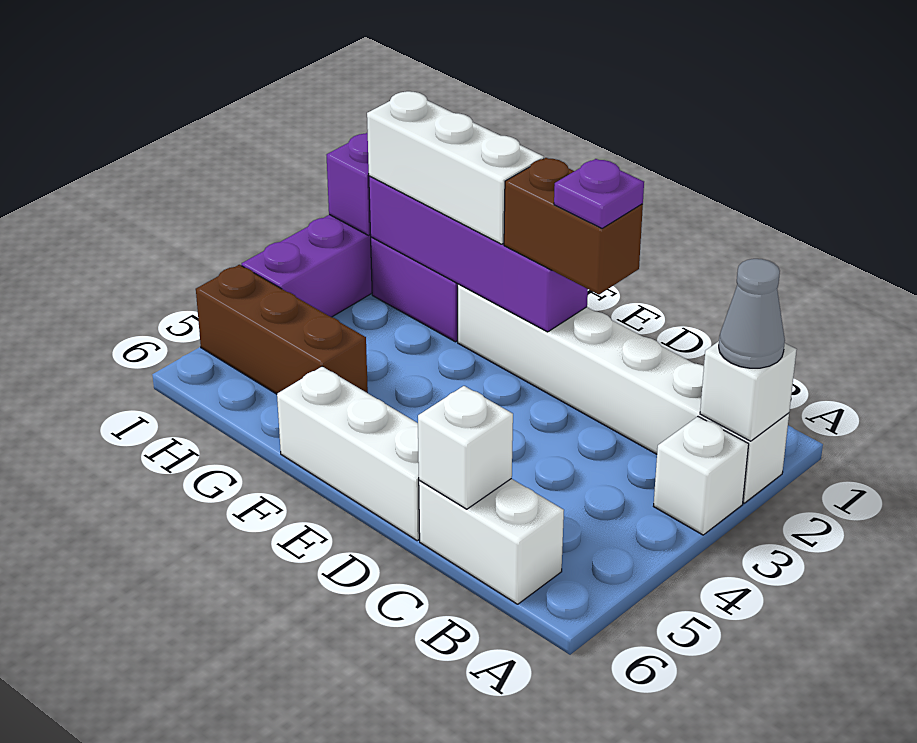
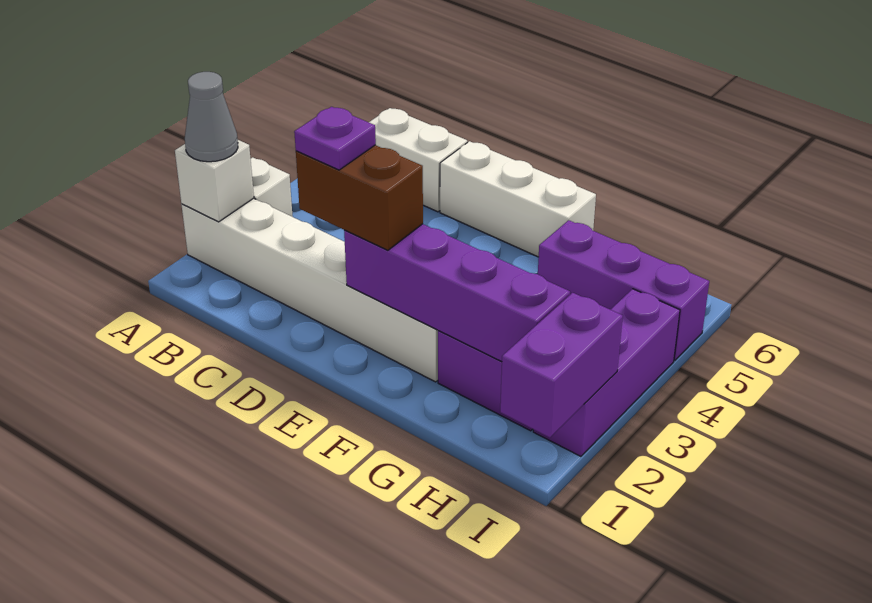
white 1x1 brick [418,386,513,509] -> none
white 1x3 brick [367,91,544,244] -> none
brown 1x3 brick [196,265,368,394] -> purple 1x3 brick [538,220,709,360]

